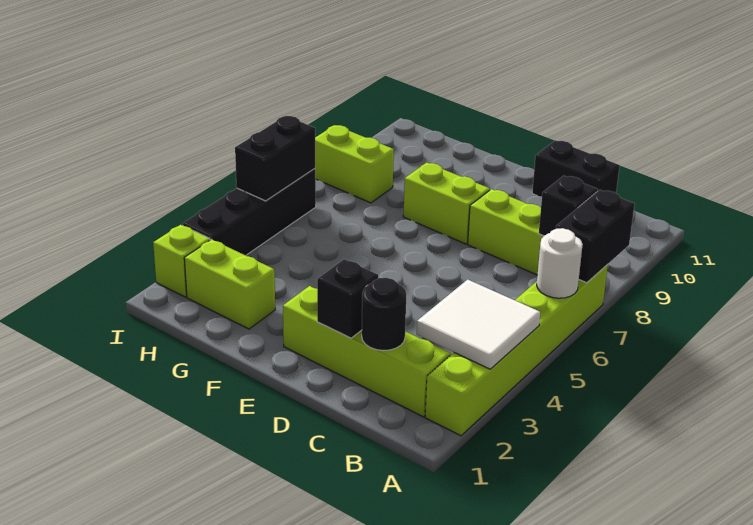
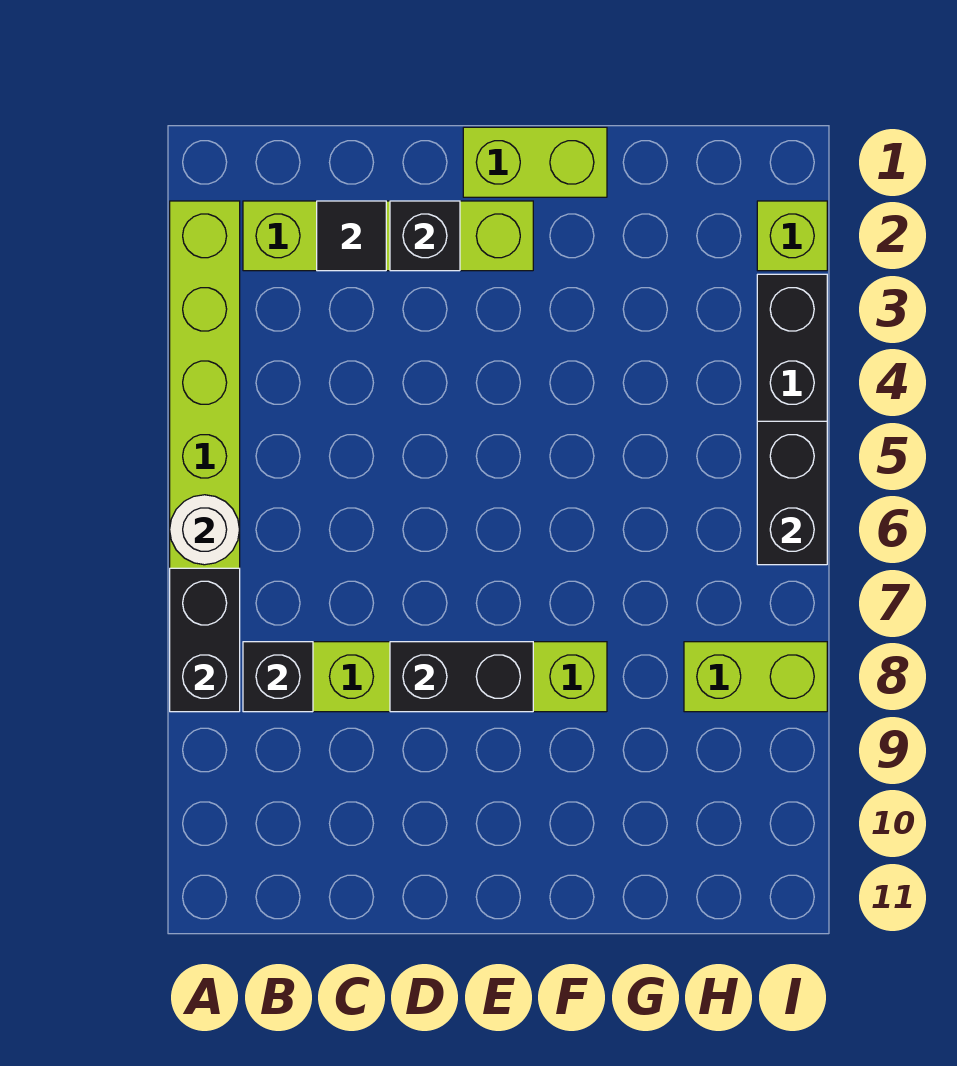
white 2x2 tile [417,280,540,369] -> none
black 1x1 round brick [362,278,406,351] -> black 1x1 tile [317,201,386,271]
black 1x2 brick [532,140,620,197] -> black 1x2 brick moved to [390,642,533,712]
lime 1x2 brick [184,239,275,329] -> lime 1x2 brick moved to [463,127,607,197]

